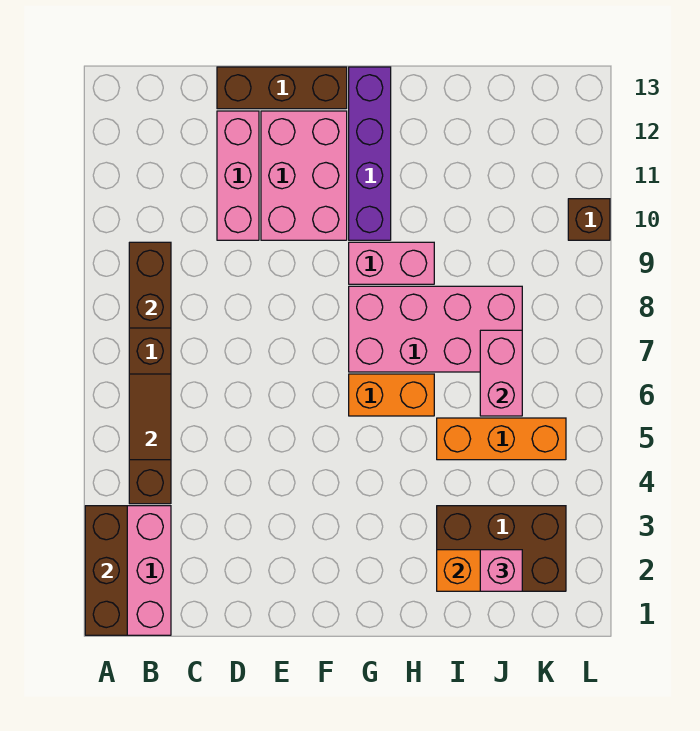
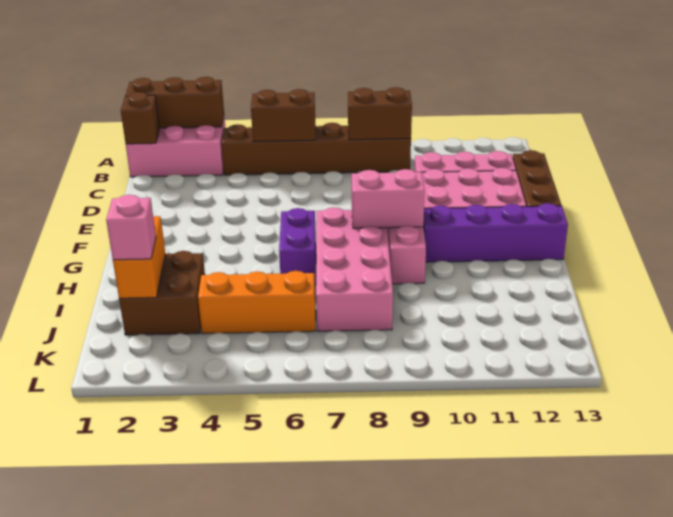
brown 1x2 tile [129,374,171,460] -> brown 1x2 brick [251,89,315,142]
orange 1x2 brick [349,374,434,416] -> purple 1x2 brick [279,208,316,285]
brown 2x3 brick [437,506,566,591] -> brown 2x2 brick [119,251,205,335]
orange 1x3 brick [437,418,566,460] -> orange 1x3 brick turned to [198,271,316,334]
pink 1x2 brick [480,330,522,416] -> pink 1x2 brick moved to [352,169,425,228]
brown 1x1 brick [568,199,610,240] -> brown 1x1 brick moved to [121,92,160,144]

